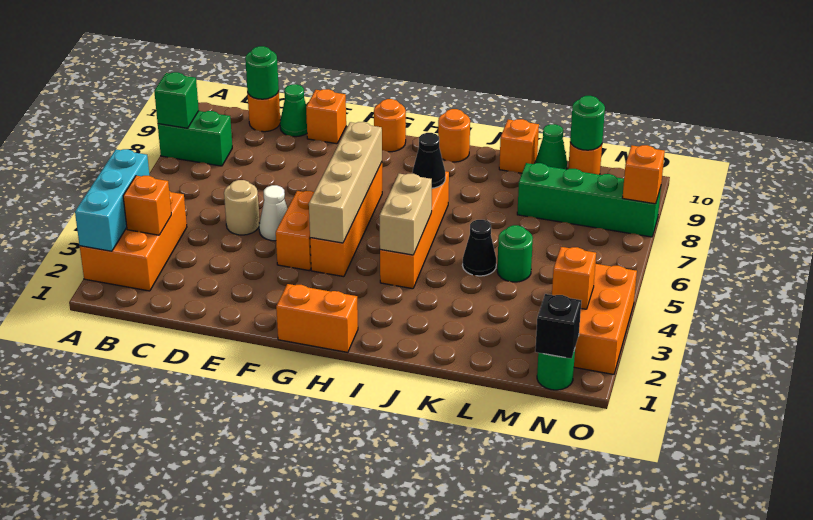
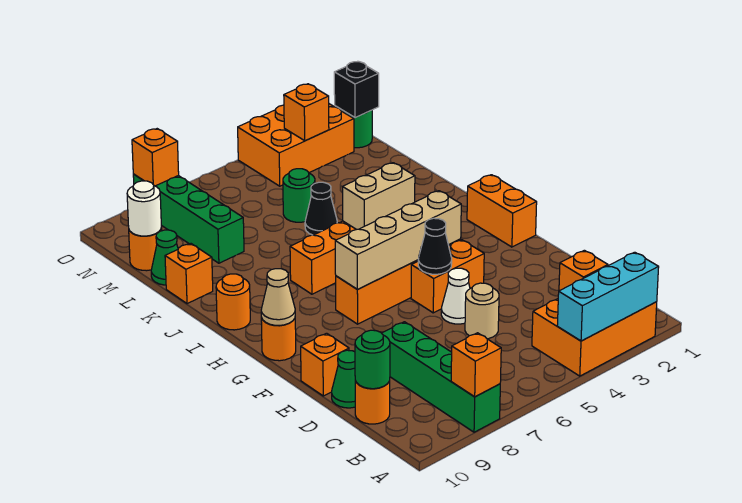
green 1x2 brick [158,111,232,166] -> green 1x4 brick [382,322,500,432]
green 1x1 brick [154,72,199,128] -> orange 1x1 brick [451,333,501,397]
none -> tan 1x1 cone [261,269,295,325]
black 1x1 cone [412,133,445,188] -> black 1x1 cone moved to [418,218,452,274]
green 1x1 round brick [570,96,605,150] -> white 1x1 round brick [127,181,161,236]

